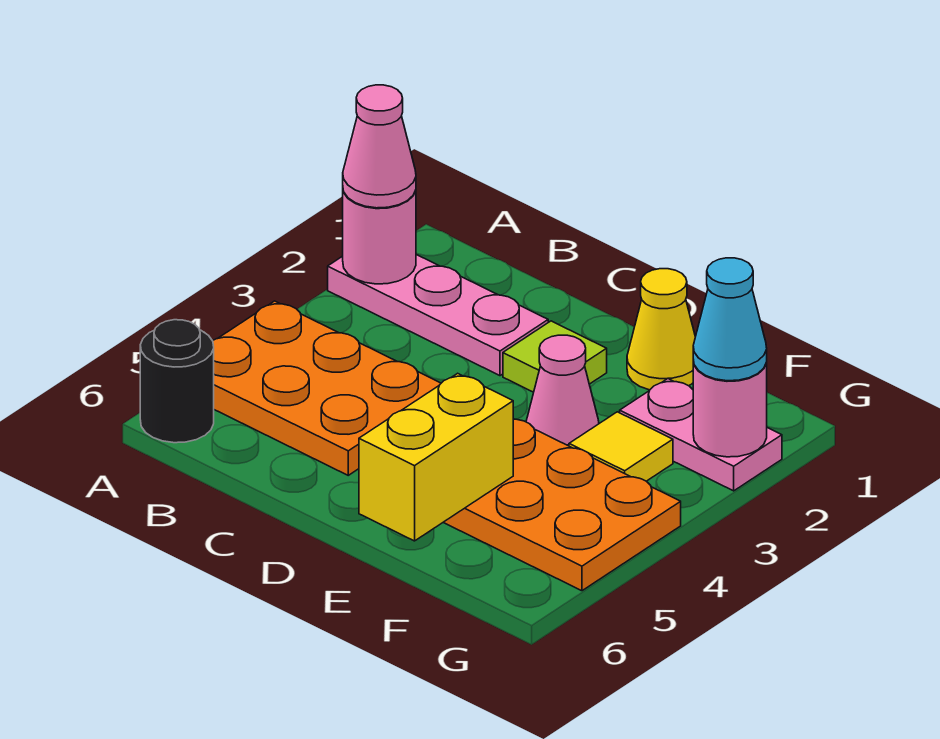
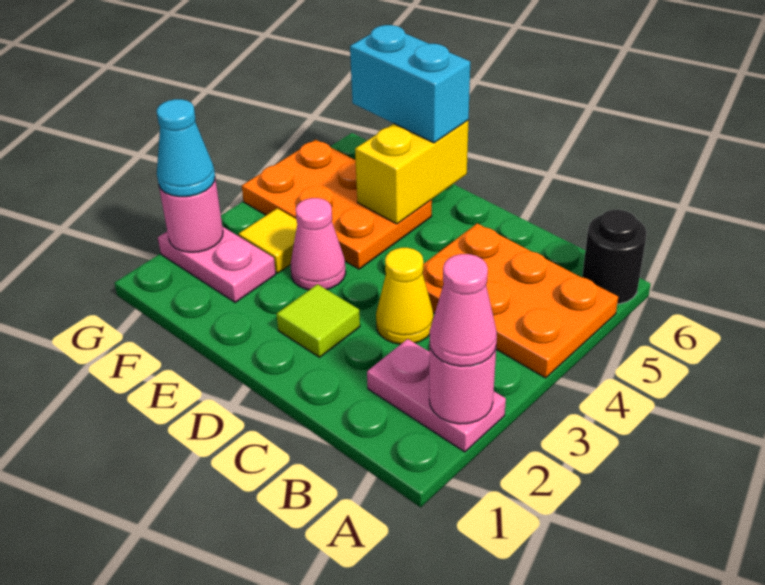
pink 1x3 plate [328,255,548,376] -> pink 1x2 plate [367,339,506,452]
yellow 1x1 cone [627,269,695,390] -> yellow 1x1 cone moved to [376,248,434,344]
none -> cyan 1x2 brick [350,25,470,143]

